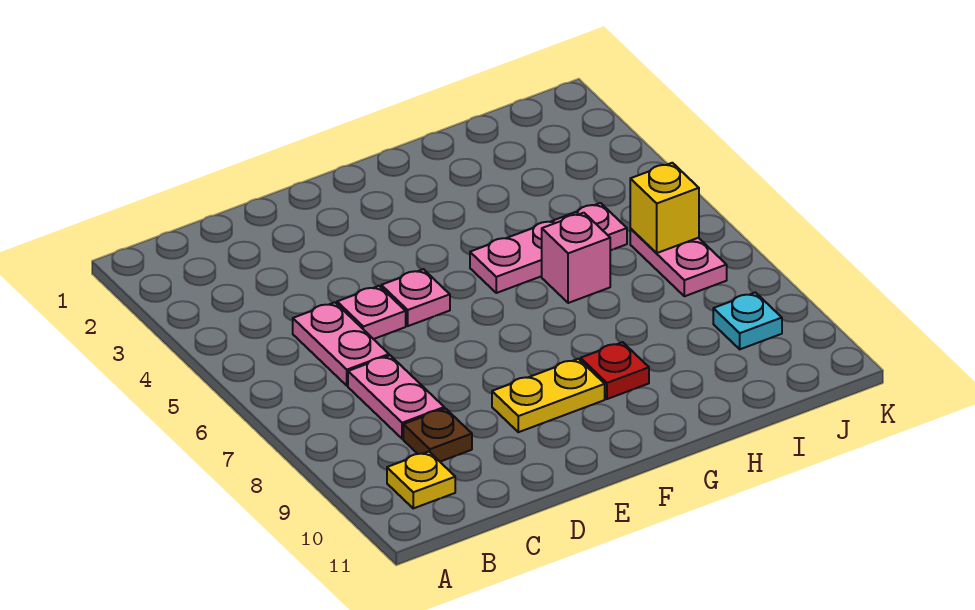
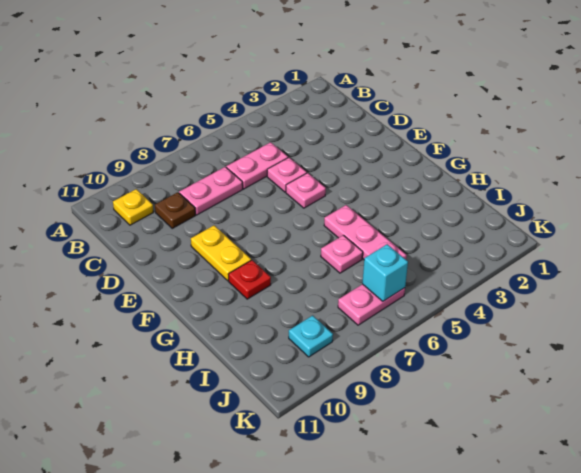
pink 1x1 brick [542,213,610,303] -> pink 1x1 plate [321,235,363,273]
yellow 1x1 brick [630,163,699,253] -> cyan 1x1 brick [362,244,408,301]

